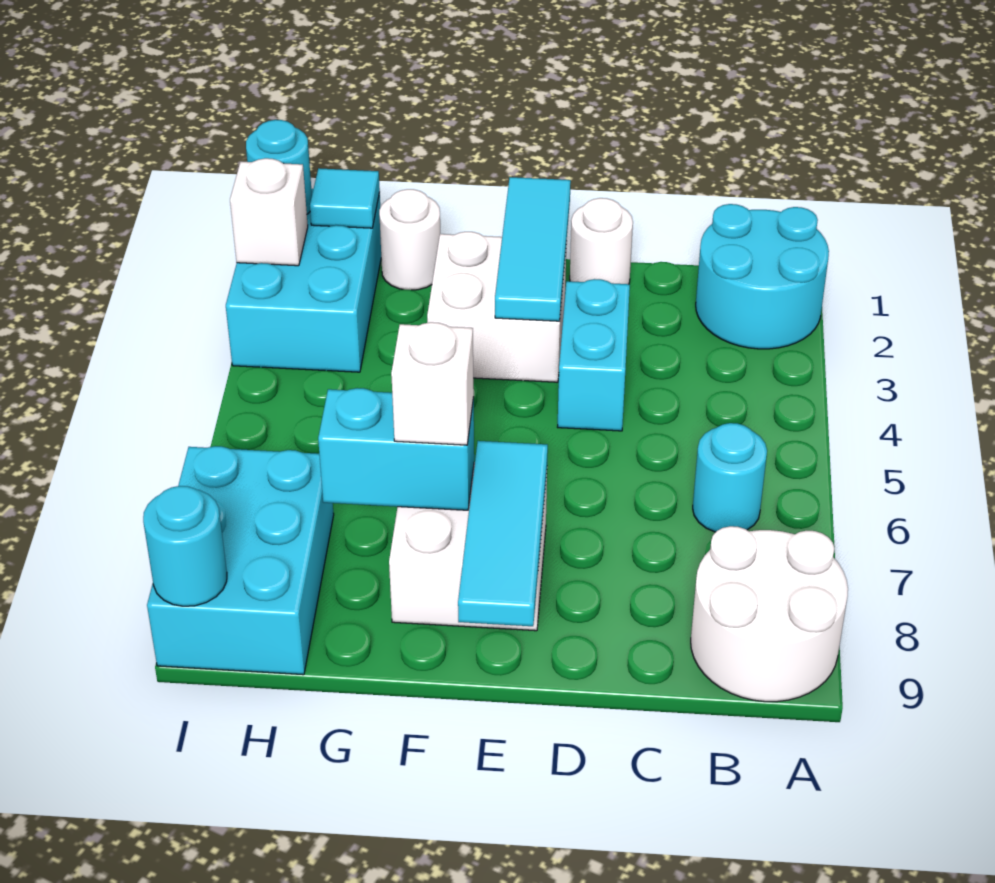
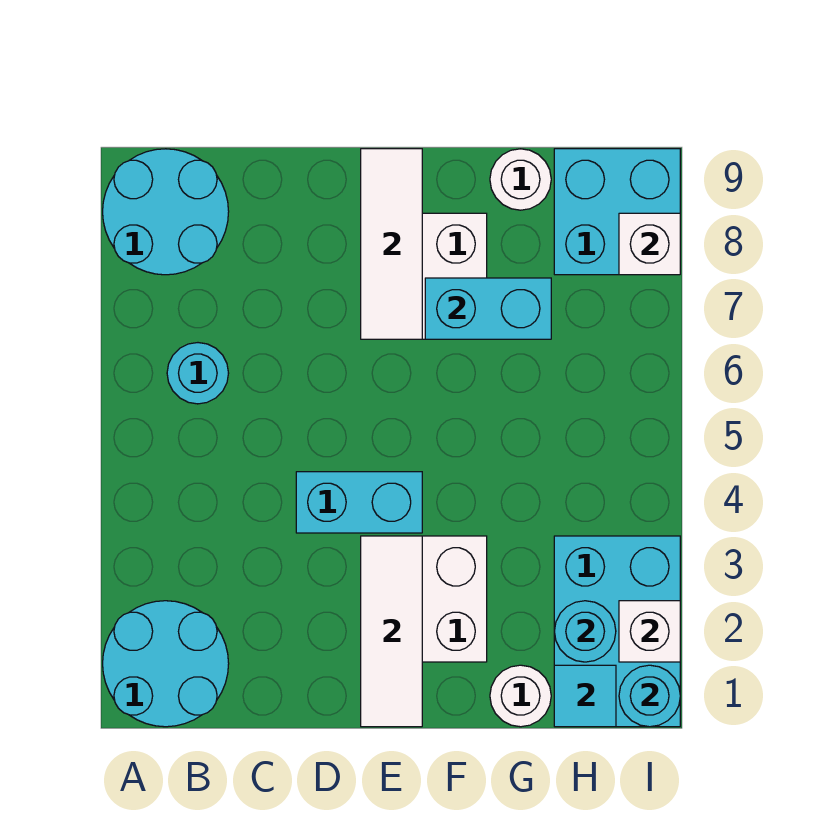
white 2x2 round brick [691,526,848,702] -> cyan 2x2 round brick [103,149,229,275]
white 1x1 round brick [570,198,633,284] -> white 1x1 round brick moved to [490,149,551,210]
cyan 1x2 brick [558,279,630,431] -> cyan 1x2 brick turned to [296,472,422,533]
cyan 1x3 tile [495,177,571,321] -> white 1x3 tile [361,536,422,727]
cyan 1x3 tile [458,441,548,626] -> white 1x3 tile [361,149,422,339]
white 1x1 brick [391,322,474,445] -> white 1x1 brick moved to [619,213,680,275]
cyan 2x3 brick [147,446,334,675] -> cyan 2x2 brick [554,149,680,275]
cyan 1x1 round brick [143,486,227,606] -> cyan 1x1 round brick moved to [554,601,616,662]

